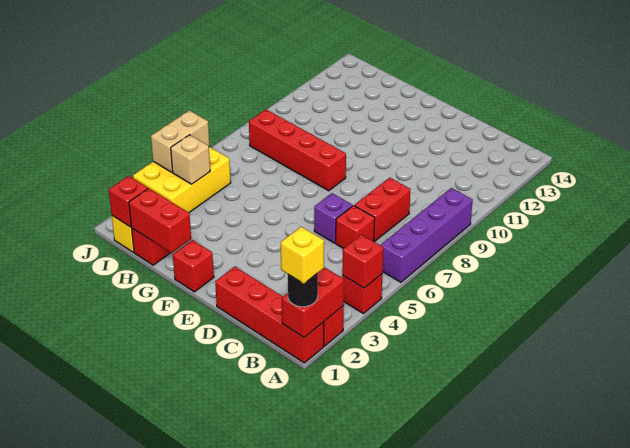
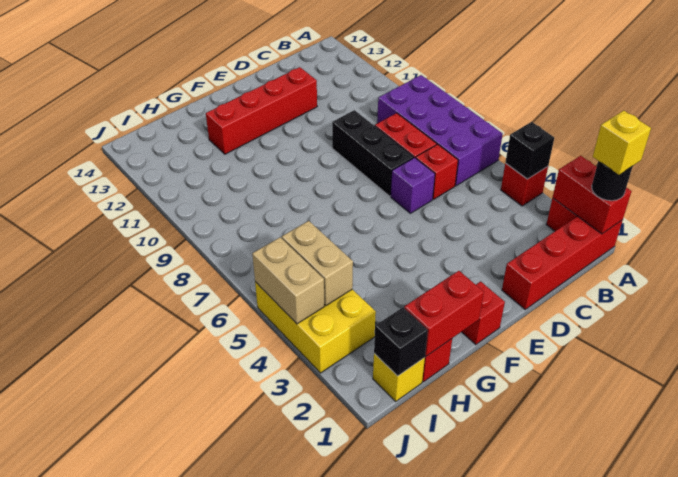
red 1x1 brick [342,235,384,288] -> black 1x1 brick [505,122,554,179]
purple 1x4 brick [381,188,473,282] -> purple 2x4 brick [377,75,503,186]
none -> black 1x3 brick [332,110,414,196]
red 1x4 brick [249,110,346,191] -> red 1x4 brick moved to [206,67,317,154]
red 1x1 brick [109,176,148,227] -> black 1x1 brick [374,308,428,376]
tan 1x1 brick [171,135,210,184] -> tan 1x2 brick [282,221,353,306]

